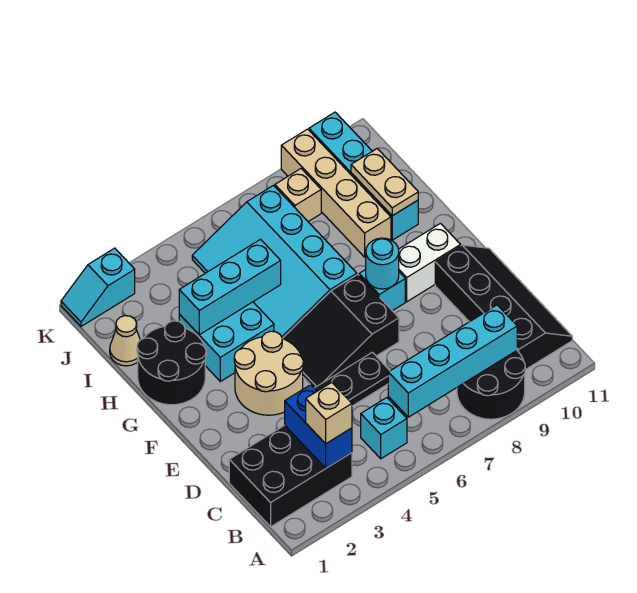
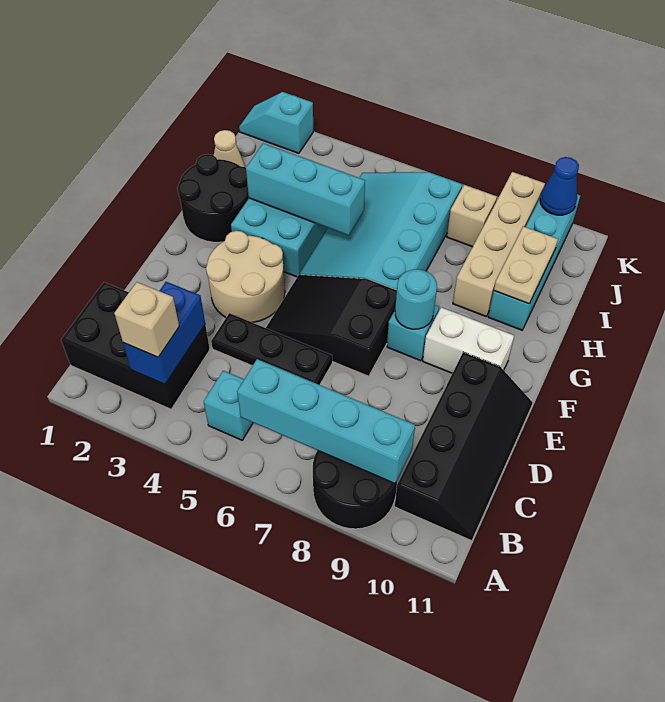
none -> blue 1x1 cone [540,157,579,215]

